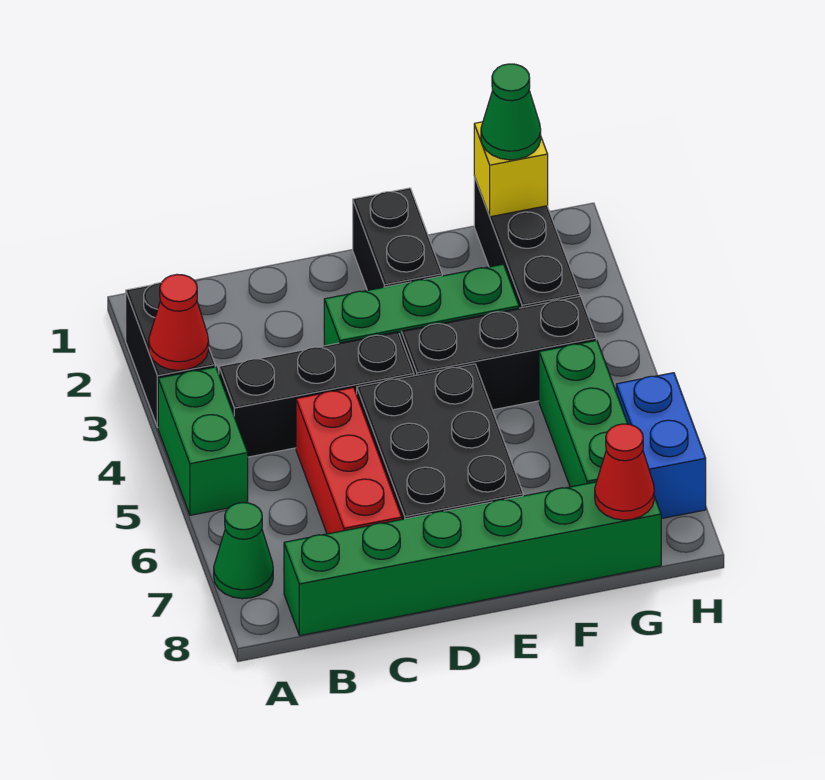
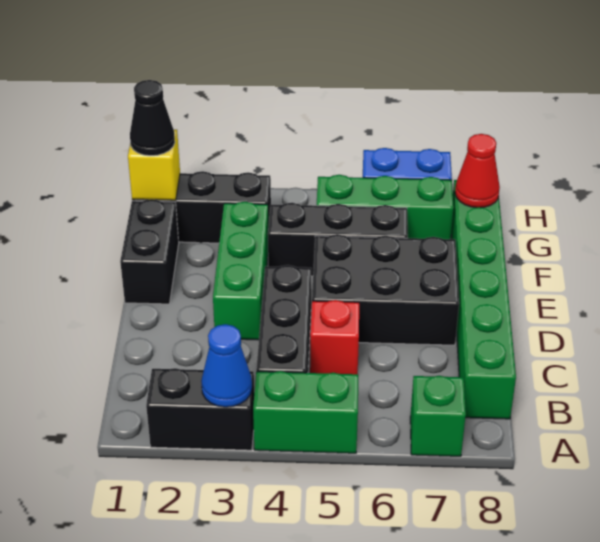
red 1x1 cone [149,274,209,370] -> blue 1x1 cone [201,324,252,407]
green 1x1 cone [214,503,273,599] -> green 1x1 brick [410,376,466,456]
red 1x3 brick [296,387,402,534] -> red 1x1 brick [310,300,359,374]
black 1x2 brick [353,188,442,290] -> black 1x2 brick turned to [120,199,179,304]
black 1x3 brick [401,296,596,410] -> black 1x3 brick turned to [268,203,408,276]
green 1x1 cone [481,64,541,160] -> black 1x1 cone [130,80,175,156]

